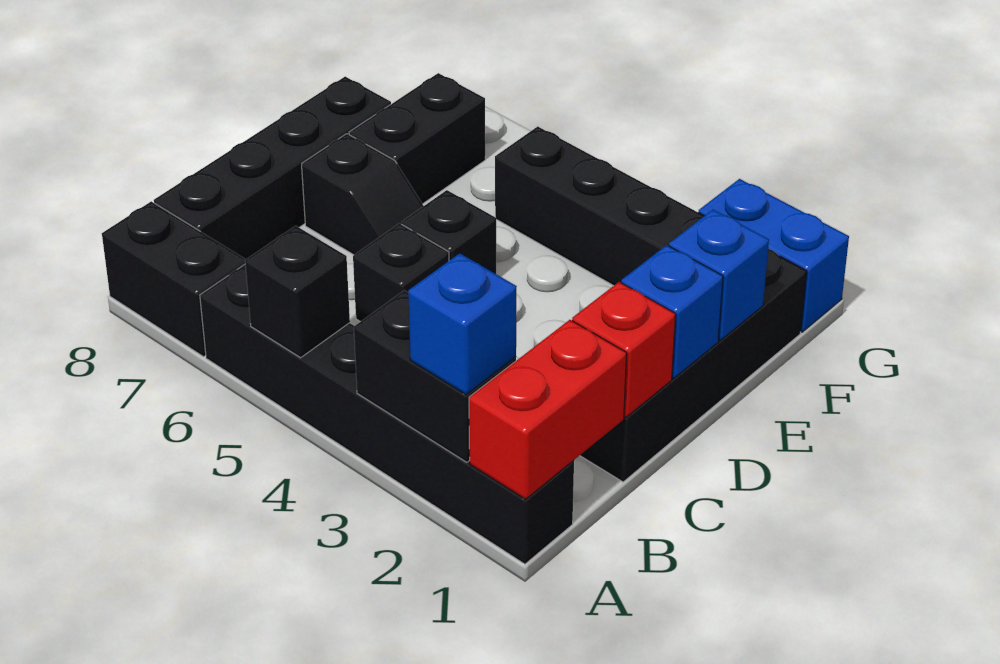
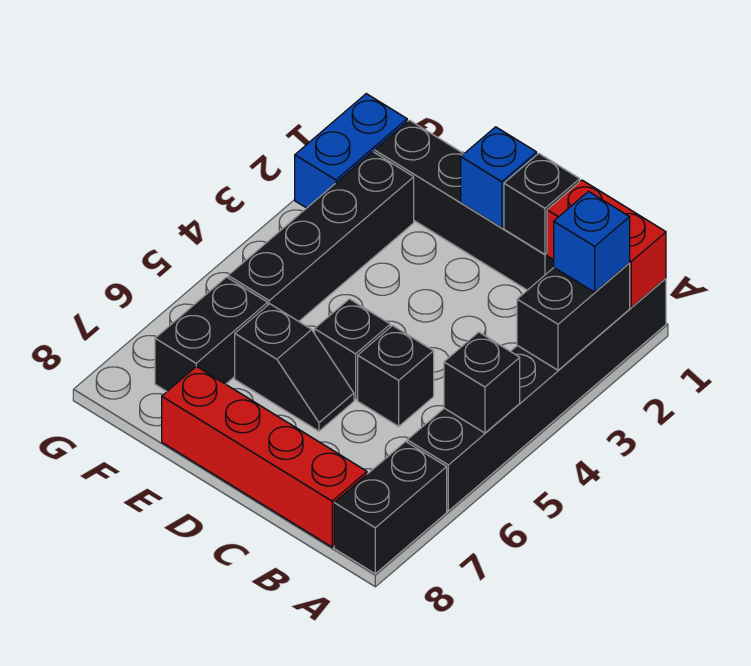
black 1x4 brick [154,77,391,259] -> red 1x4 brick [162,366,367,547]
red 1x1 brick [572,282,676,417] -> black 1x1 brick [504,154,580,254]
black 1x2 slope [302,134,423,255] -> black 1x2 slope turned to [235,304,354,431]
blue 1x1 brick [669,210,769,340] -> none
black 1x2 brick [349,73,485,204] -> black 1x2 brick turned to [155,277,268,391]

